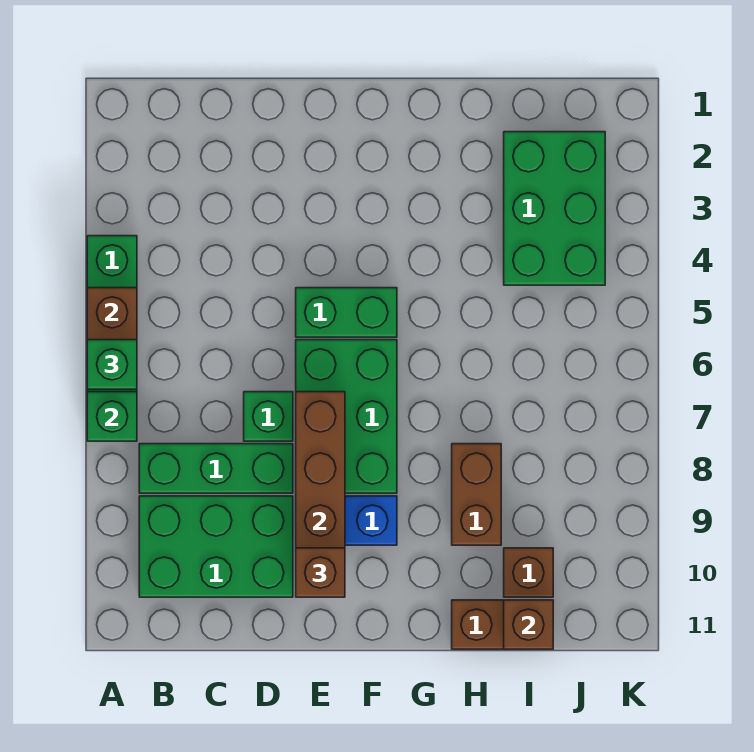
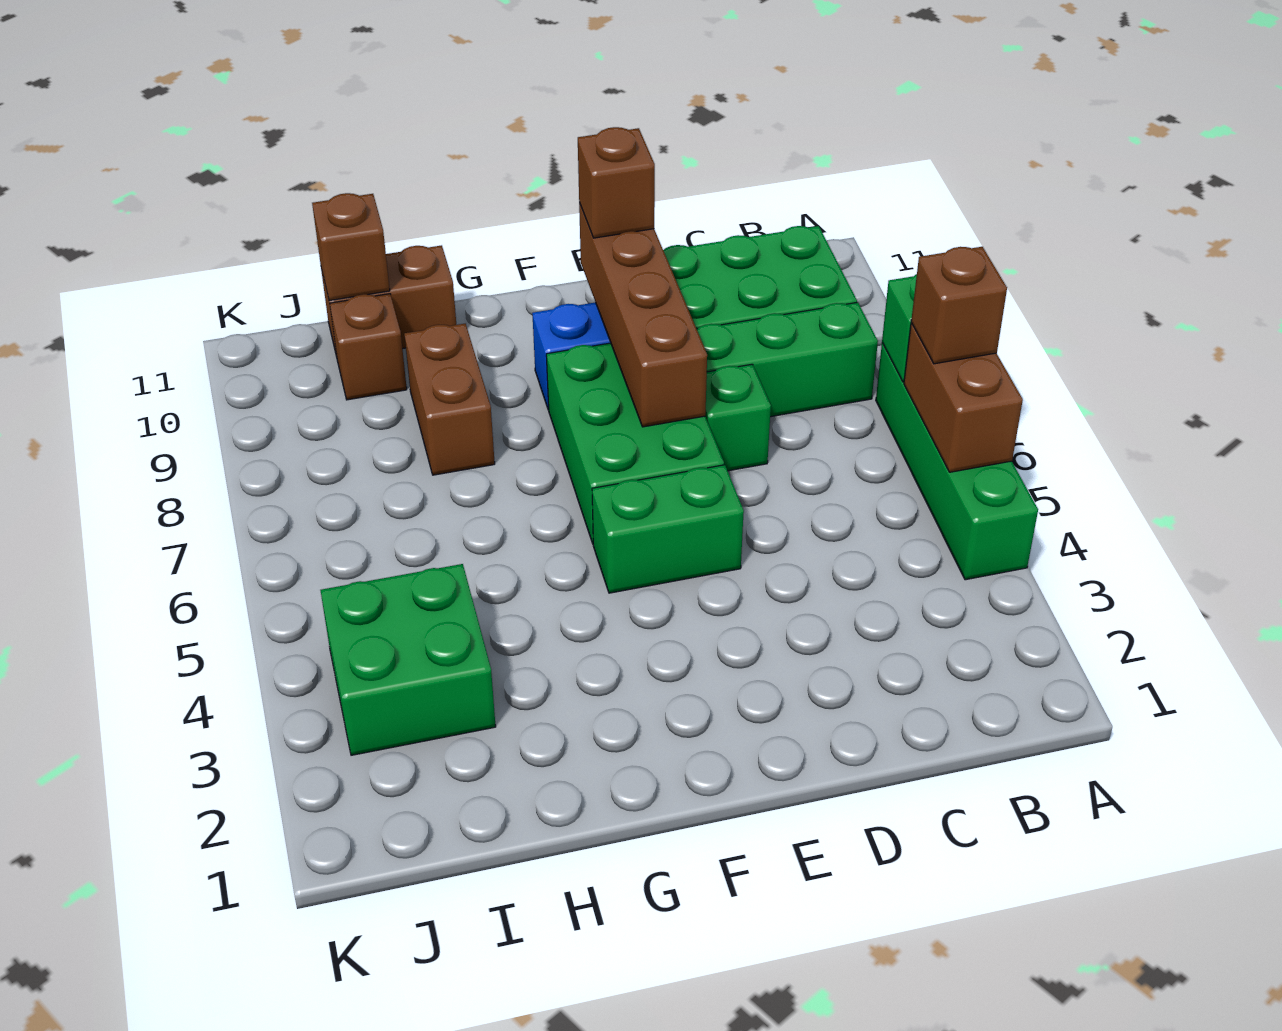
green 1x1 brick [87,340,137,389] -> brown 1x1 brick [911,247,1007,364]
green 2x3 brick [504,132,605,285] -> green 2x2 brick [320,564,496,755]

